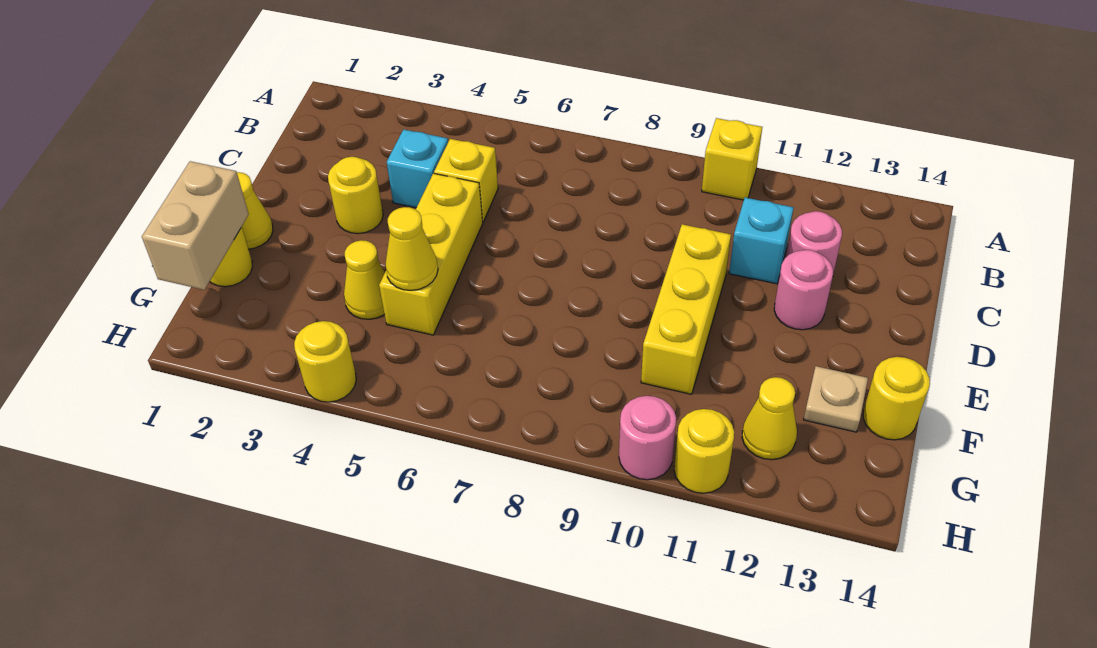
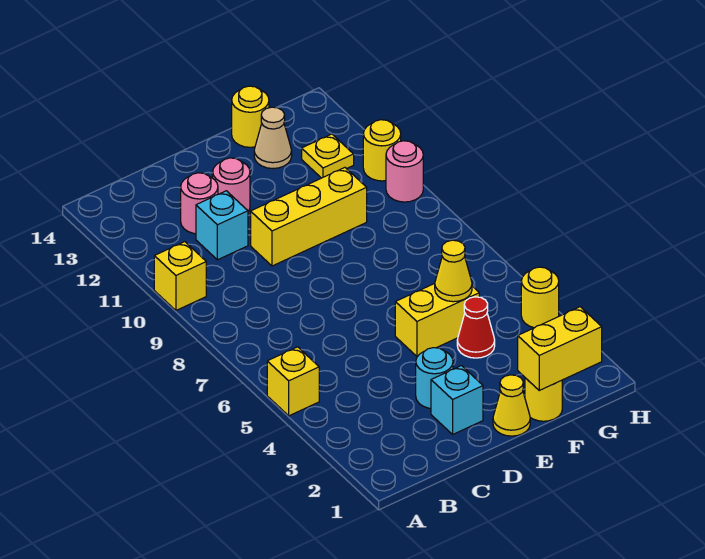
cyan 1x1 brick [387,130,448,208] -> cyan 1x1 brick moved to [431,366,483,434]
yellow 1x1 brick [434,139,498,222] -> yellow 1x1 brick moved to [267,347,319,416]
yellow 1x1 round brick [328,157,383,234] -> cyan 1x1 round brick [416,348,453,408]
yellow 1x3 brick [379,173,483,335] -> yellow 1x2 brick [395,283,479,357]
tan 1x2 brick [142,161,249,290] -> yellow 1x2 brick [518,307,602,390]
yellow 1x1 cone [344,240,385,319] -> red 1x1 cone [457,297,495,358]
tan 1x1 plate [804,366,868,432] -> tan 1x1 cone [254,107,292,169]
yellow 1x1 cone [742,377,797,460] -> yellow 1x1 plate [302,134,354,178]

